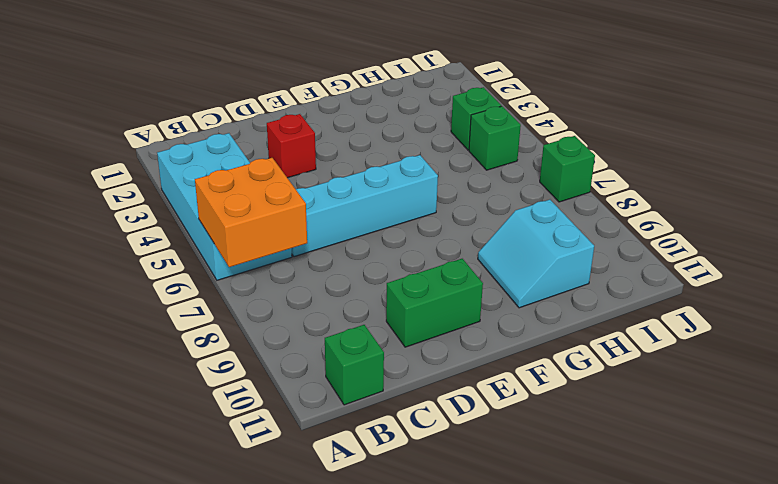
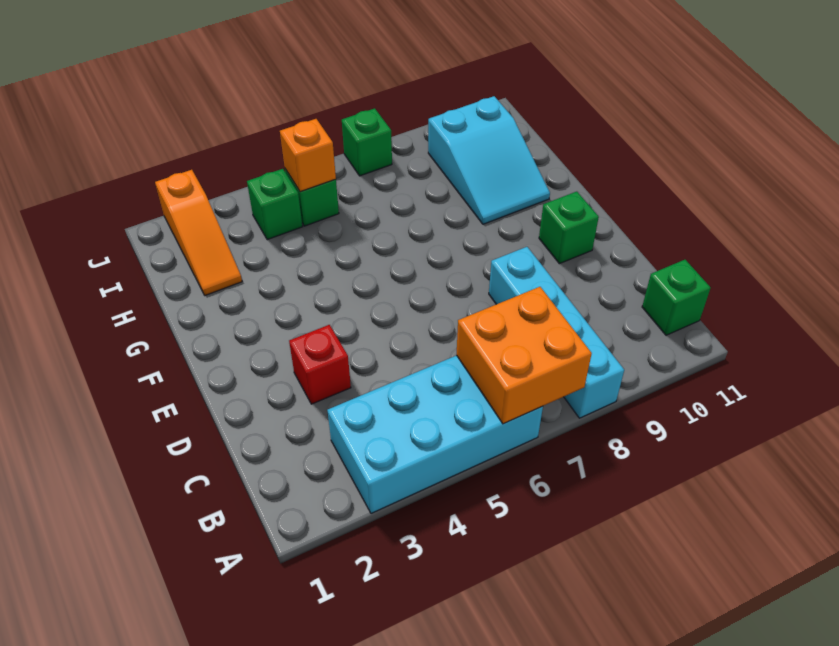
cyan 1x4 brick [292,155,438,257] -> cyan 1x4 brick moved to [489,247,624,418]
green 1x2 brick [386,259,483,347] -> green 1x1 brick [539,192,599,264]
cyan 2x2 slope [478,200,594,308] -> cyan 2x3 slope [428,96,550,224]
none -> orange 1x3 slope [155,170,242,295]
none -> orange 1x1 brick [280,119,336,192]

